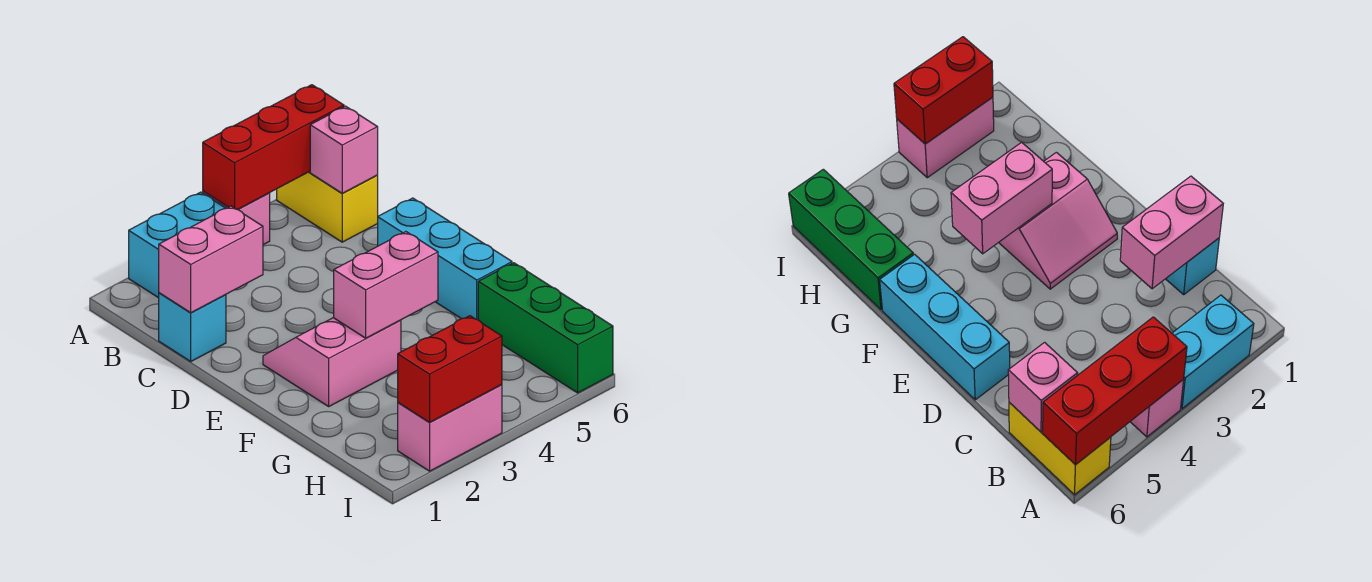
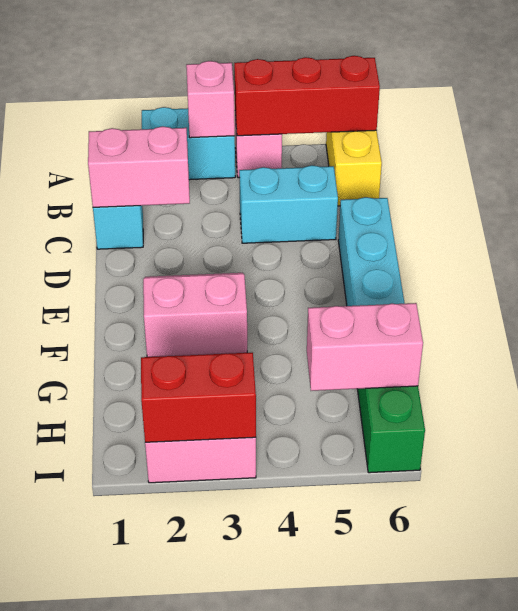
pink 1x1 brick [310,106,378,193] -> pink 1x1 brick moved to [186,61,235,138]
none -> cyan 1x2 brick [239,165,338,243]
pink 1x2 brick [334,232,438,338] -> pink 1x2 brick moved to [307,303,423,391]

